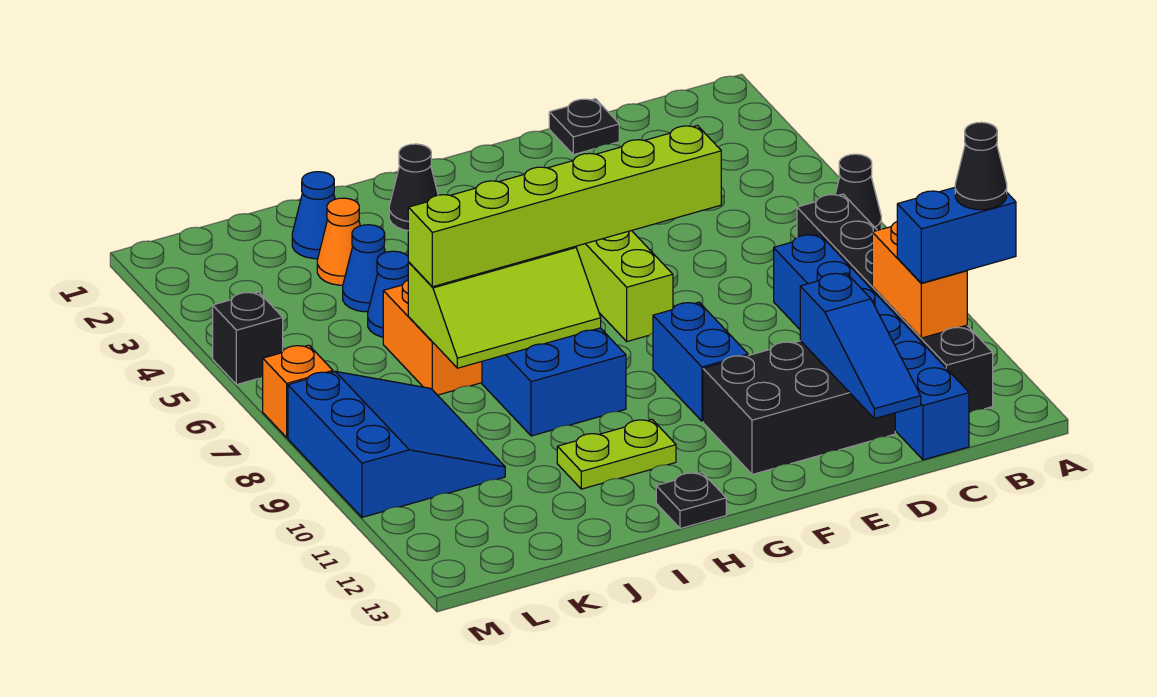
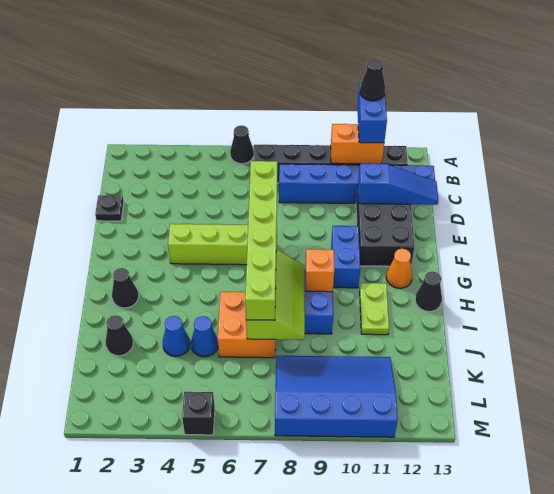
blue 1x2 brick [653,302,748,421] -> blue 1x2 brick turned to [331,226,360,288]
black 1x1 plate [656,473,726,529] -> black 1x1 cone [415,272,442,312]
blue 1x1 cone [292,172,335,259] -> black 1x1 cone [106,315,133,356]
orange 1x1 cone [317,198,360,285] -> orange 1x1 cone moved to [386,249,413,288]
blue 3x3 slope [288,371,505,517] -> blue 3x4 slope [275,356,398,437]
orange 1x1 brick [263,345,333,438] -> orange 1x1 brick moved to [306,249,334,292]

